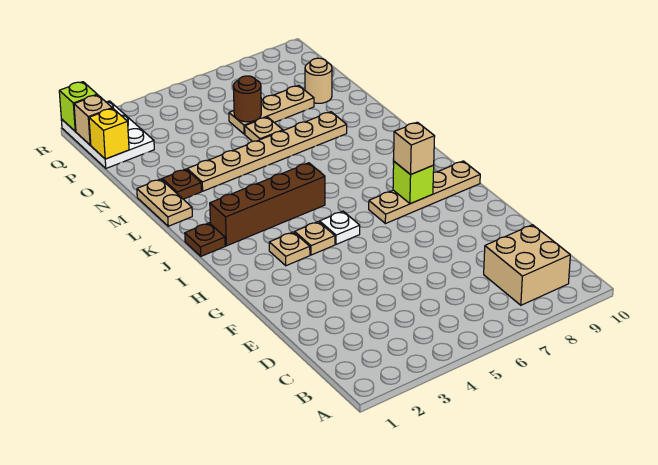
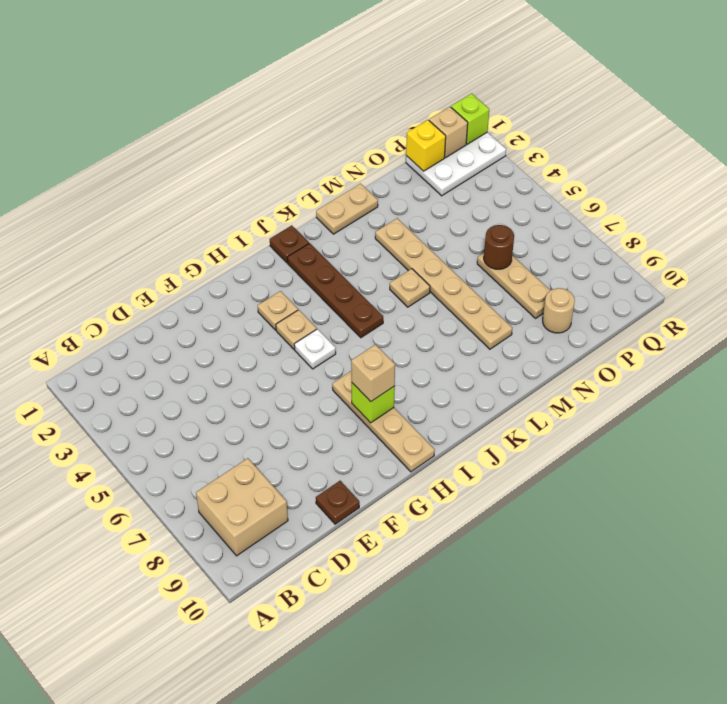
brown 1x4 brick [210,163,325,246] -> brown 1x4 plate [287,243,383,338]
brown 1x1 plate [162,169,201,199] -> brown 1x1 plate moved to [316,481,359,524]
tan 1x1 plate [245,117,283,142] -> tan 1x1 plate moved to [390,269,430,307]

